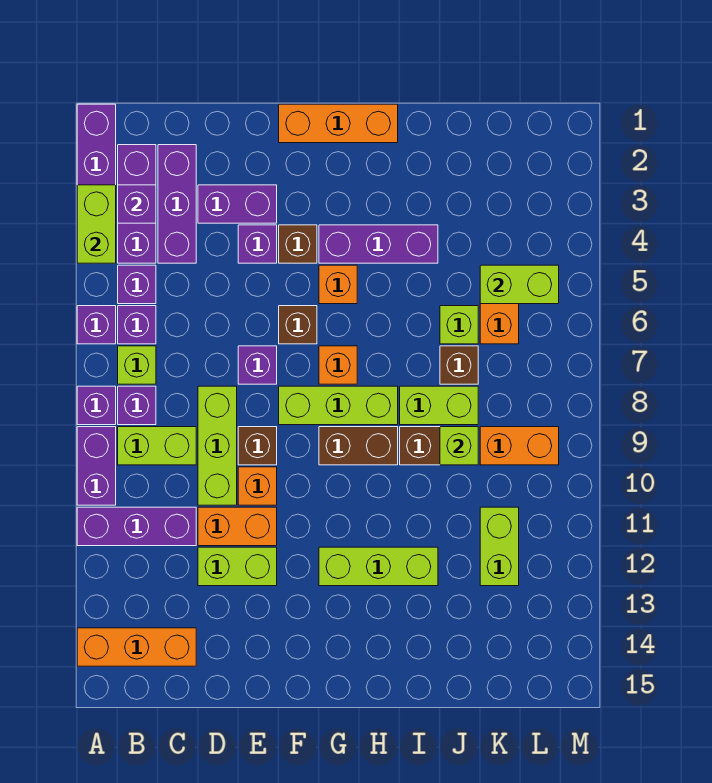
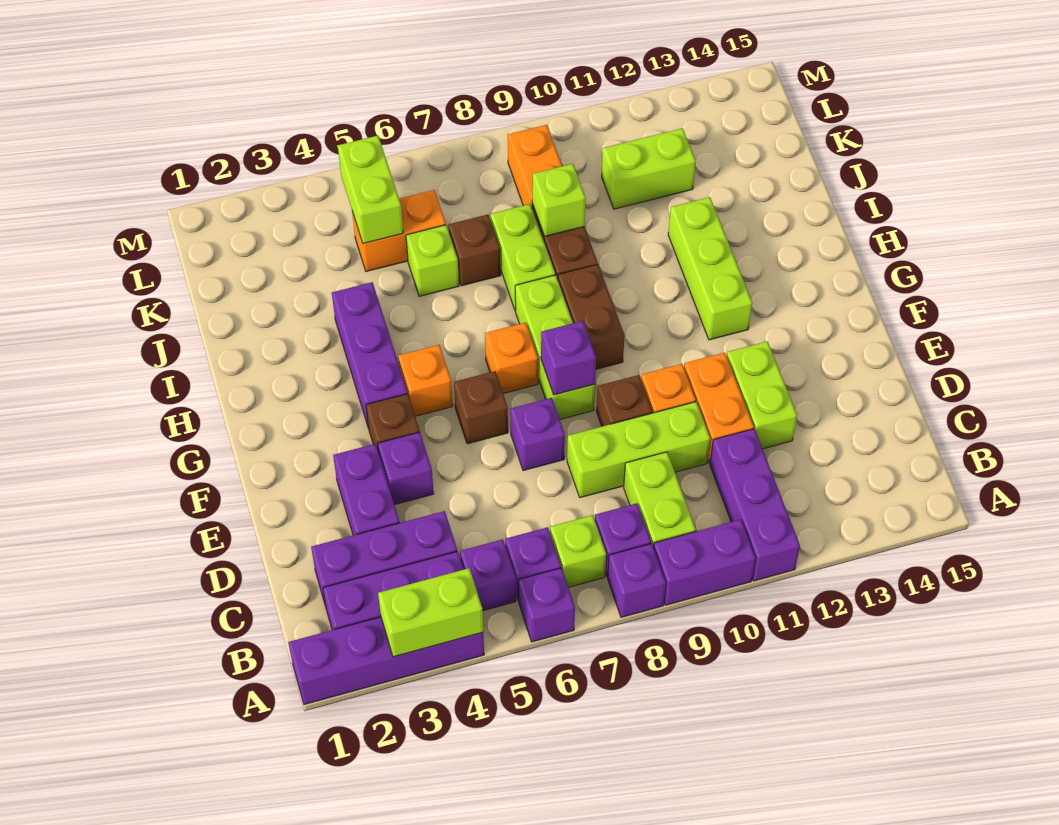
orange 1x3 brick [77,628,196,666] -> none
purple 1x1 brick [118,185,156,223] -> purple 1x1 brick moved to [541,321,596,395]
orange 1x3 brick [279,104,398,143] -> none

